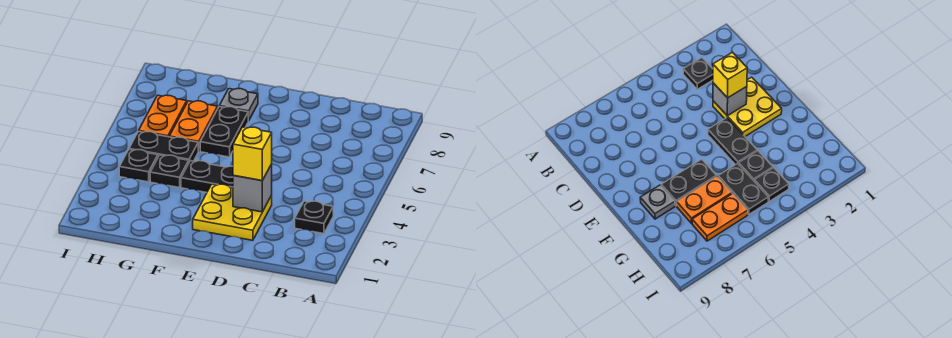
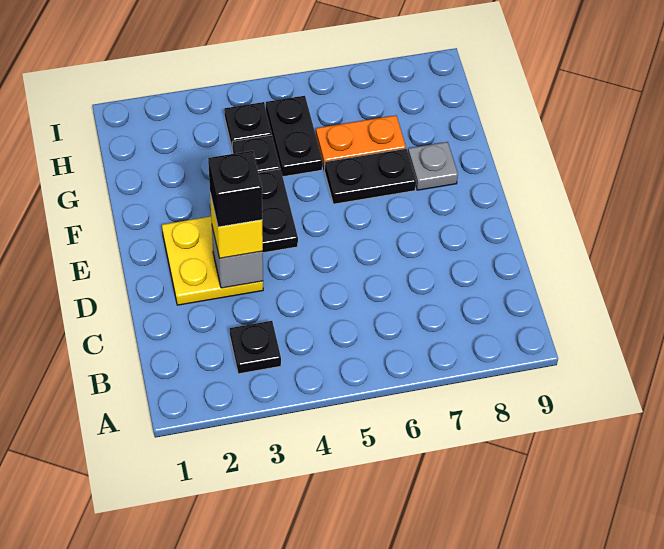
none -> black 1x1 brick [208,151,262,227]
orange 1x2 plate [139,95,187,137] -> none

